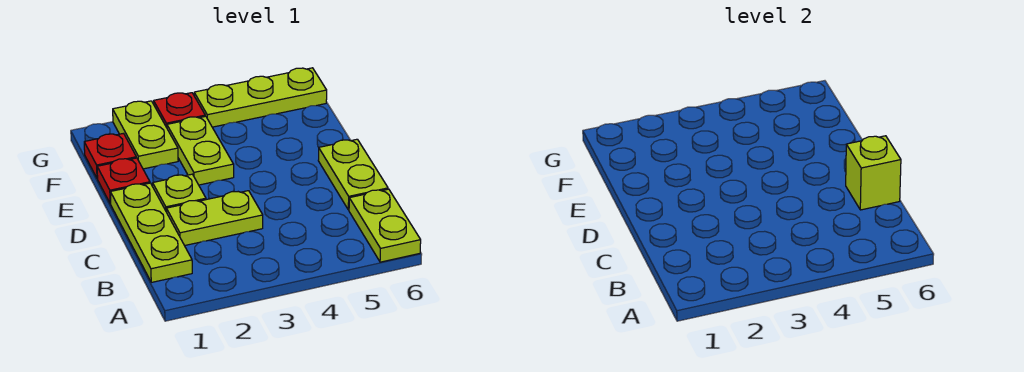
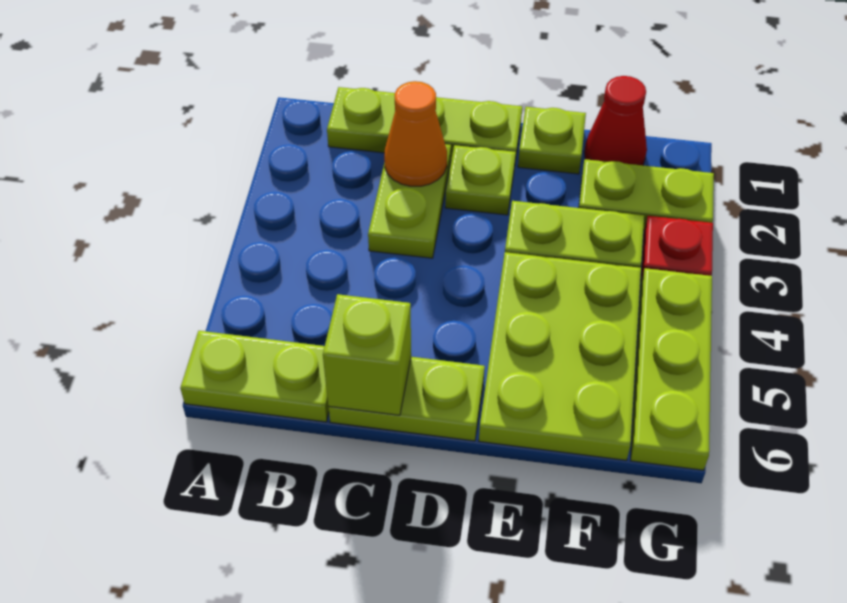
none -> orange 1x1 cone [384,81,447,186]
red 1x1 plate [97,158,150,204] -> lime 1x1 plate [518,107,586,174]
none -> lime 2x3 plate [479,252,641,460]
red 1x1 plate [84,133,136,179] -> red 1x1 cone [584,76,647,165]

